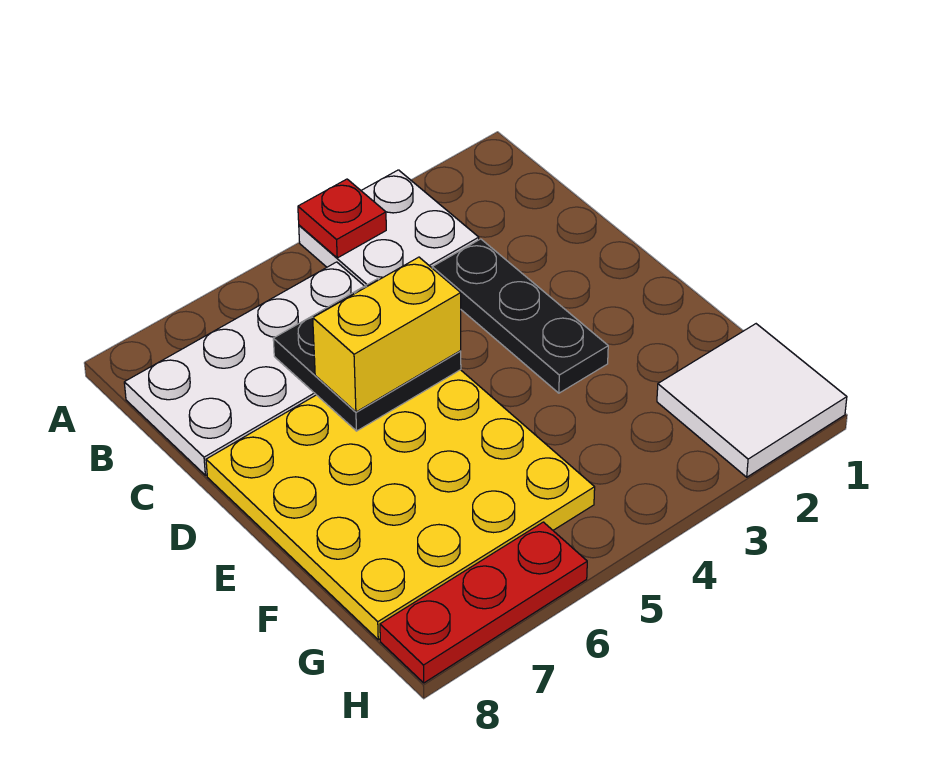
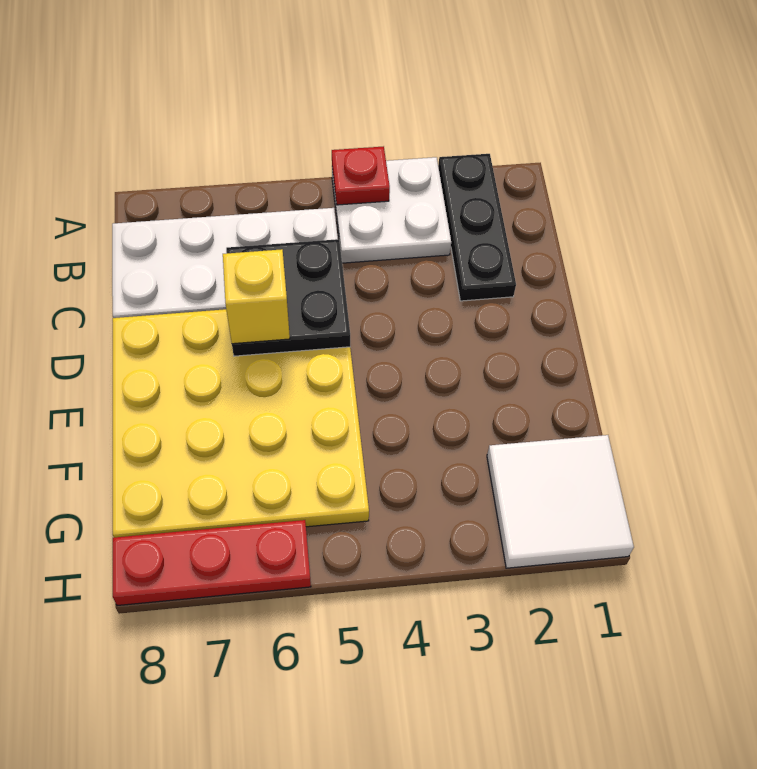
black 1x3 plate [432,239,608,393] -> black 1x3 plate moved to [438,154,516,301]
yellow 1x2 brick [313,257,461,412] -> yellow 1x1 brick [223,249,290,344]

